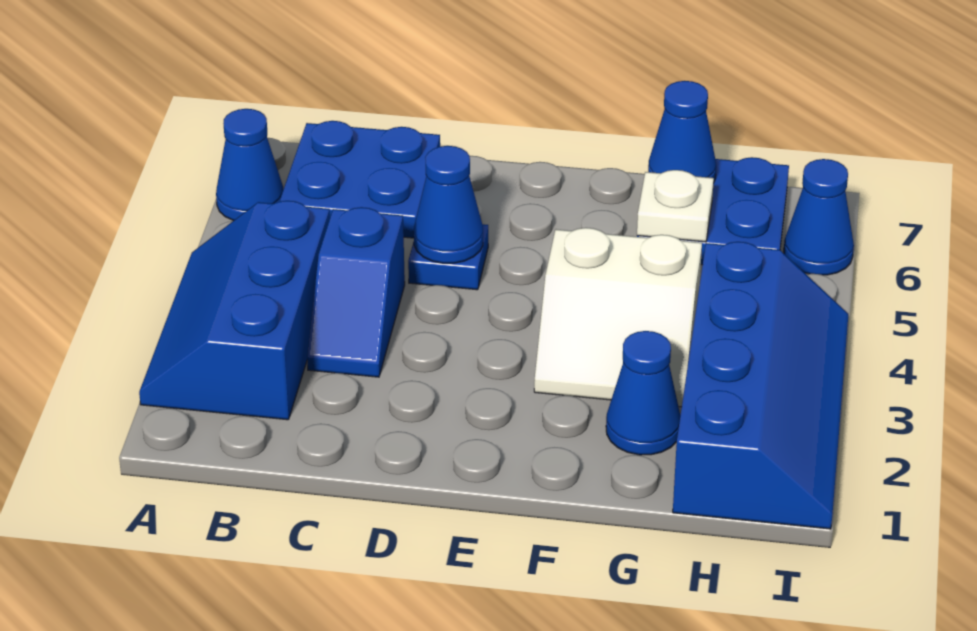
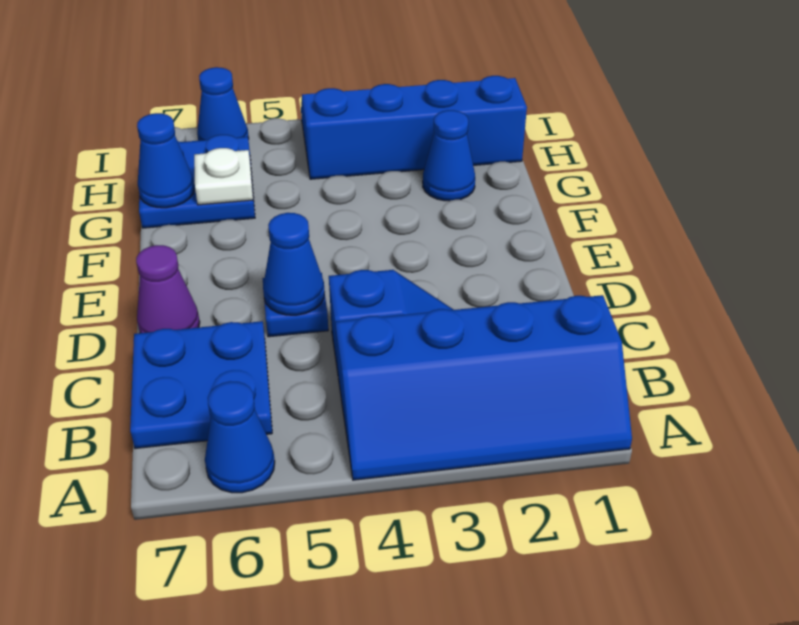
blue 2x3 slope [139,201,330,420] -> blue 2x4 slope [335,295,632,480]
none -> purple 1x1 cone [136,245,200,333]
white 2x2 slope [534,228,702,407] -> none

